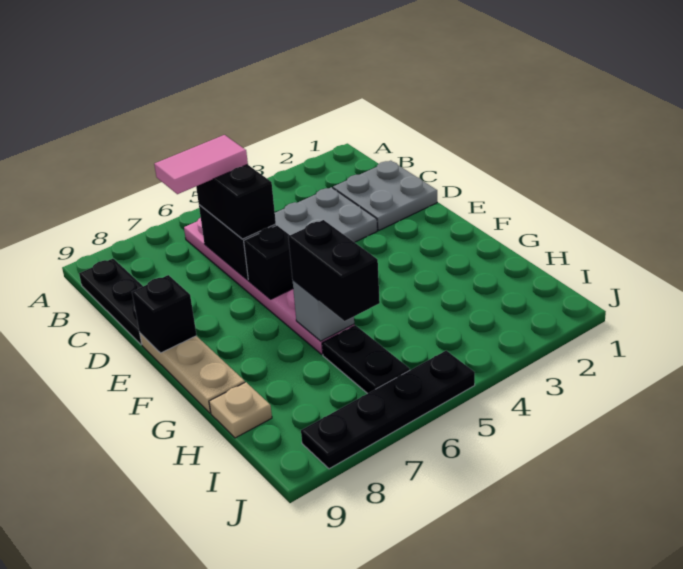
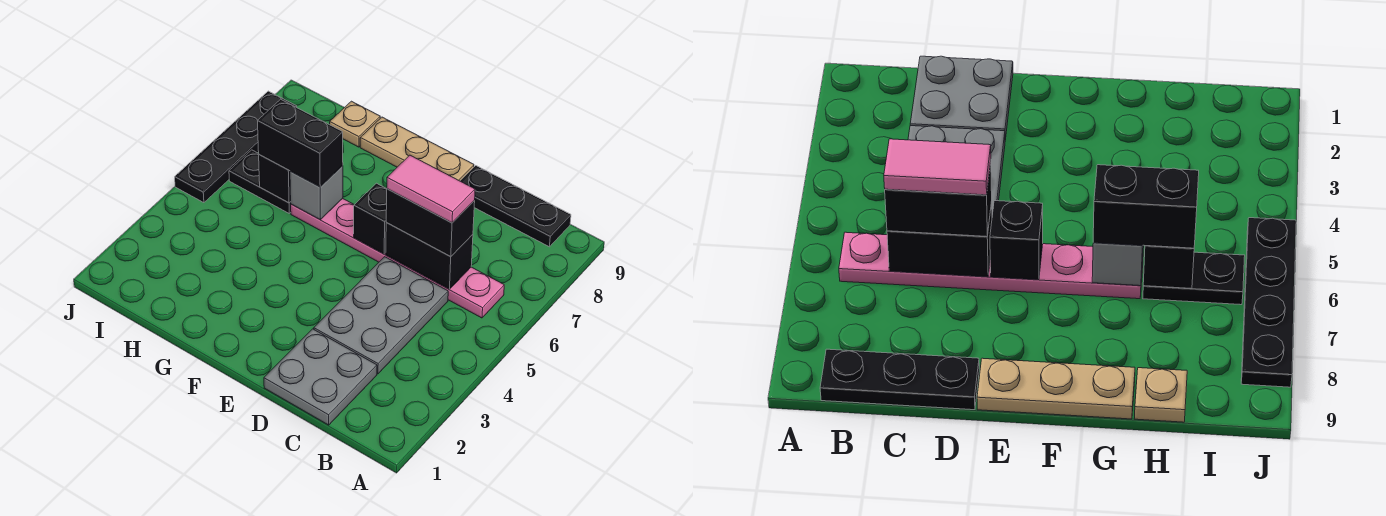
pink 1x2 tile [154,135,248,194] -> pink 1x2 tile turned to [387,155,475,223]
black 1x1 brick [132,275,197,353] -> black 1x1 brick moved to [259,155,291,203]

